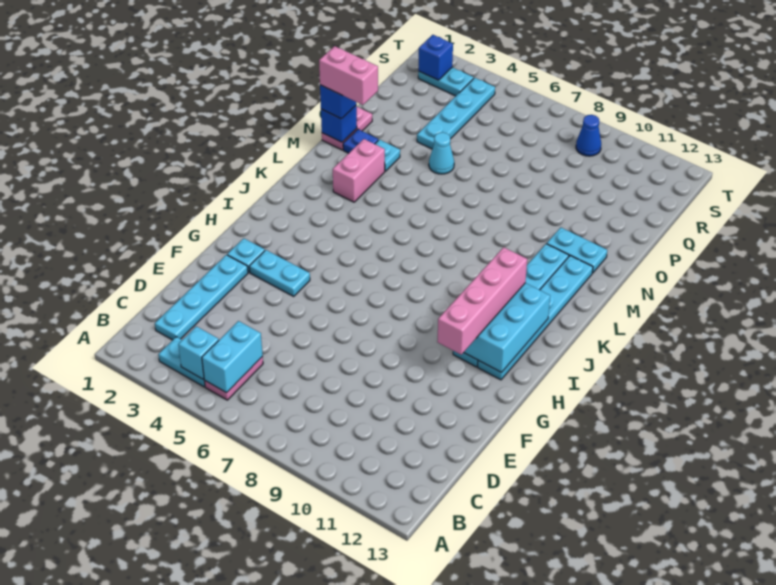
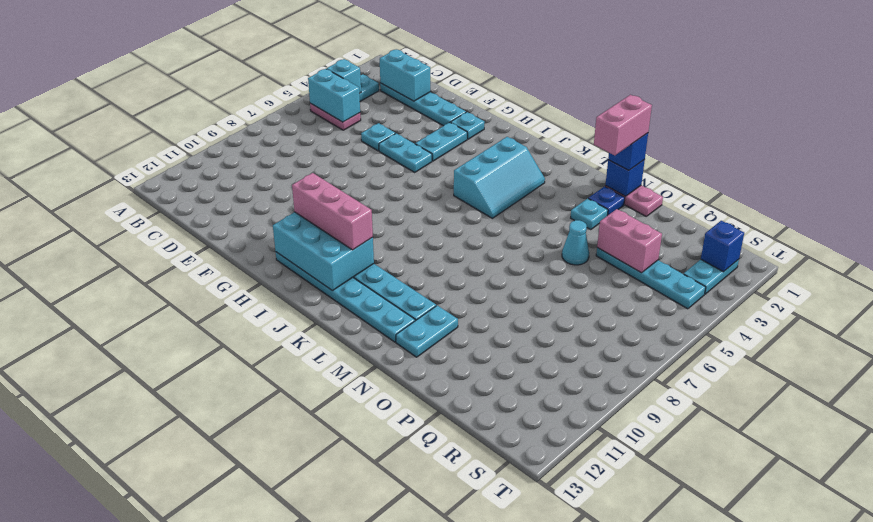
none -> cyan 1x2 brick [380,50,430,101]
none -> cyan 1x1 plate [361,123,395,151]
none -> cyan 1x2 plate [379,133,432,172]
pink 1x4 brick [437,247,527,354] -> pink 1x3 brick [292,173,373,250]
none -> cyan 2x3 slope [454,137,545,218]
pink 1x2 brick [333,139,385,202] -> pink 1x2 brick moved to [597,209,662,273]
blue 1x1 cone [576,115,601,156] -> none

